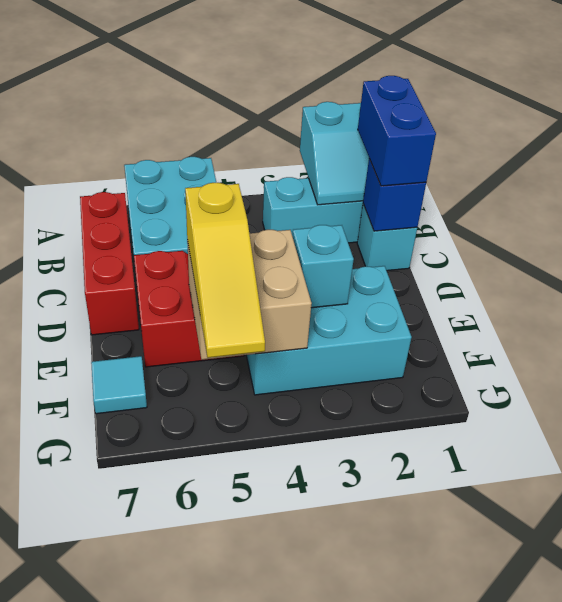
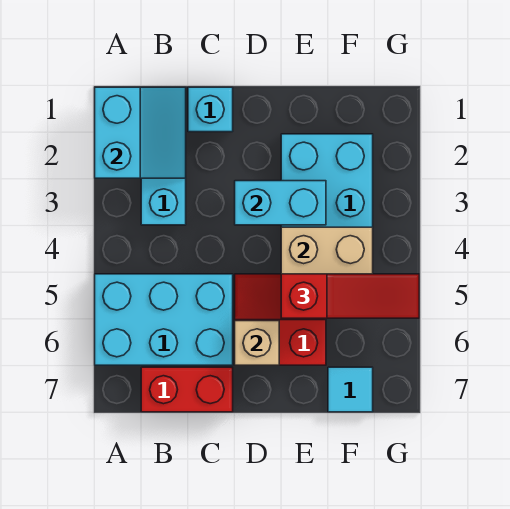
blue 1x2 brick [358,76,436,186] -> none
red 1x3 brick [80,192,139,335] -> red 1x2 brick [141,367,233,412]
blue 1x1 brick [363,159,426,231] -> none
none -> tan 1x1 brick [235,321,279,365]
cyan 1x1 brick [292,225,354,308] -> cyan 1x2 brick [235,181,326,225]
yellow 1x3 slope [185,183,265,358] -> red 1x3 slope [281,274,419,318]

